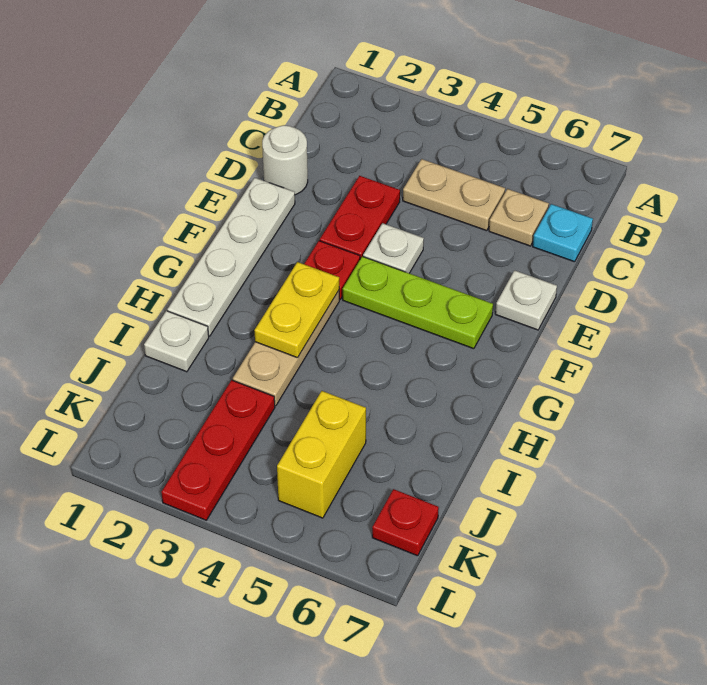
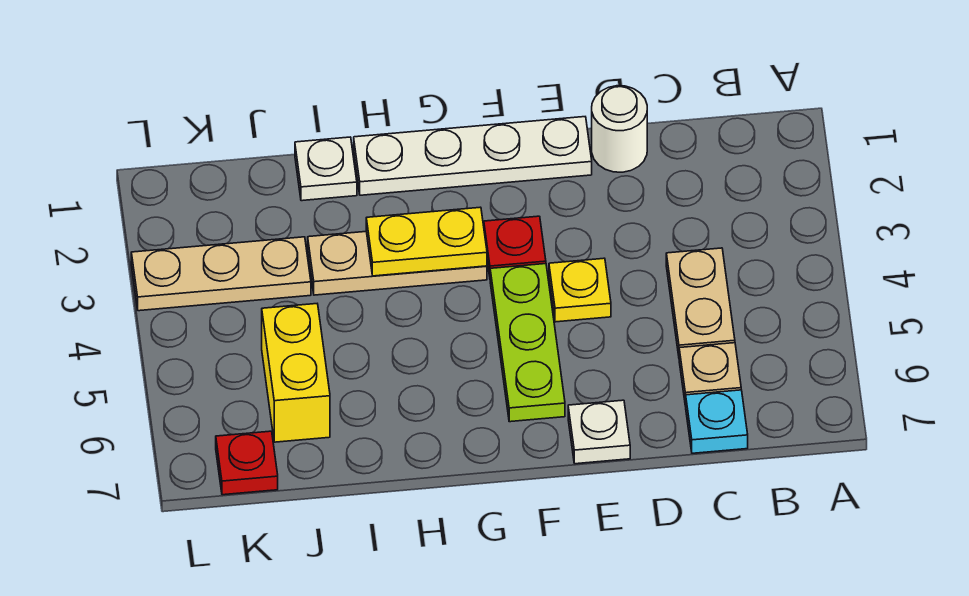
red 1x2 plate [320,176,400,259] -> none
white 1x1 plate [363,223,424,273] -> yellow 1x1 plate [549,258,611,322]
red 1x3 plate [161,380,275,520] -> tan 1x3 plate [131,237,311,311]
yellow 1x2 brick [277,391,366,518] -> yellow 1x2 brick turned to [262,304,330,442]

